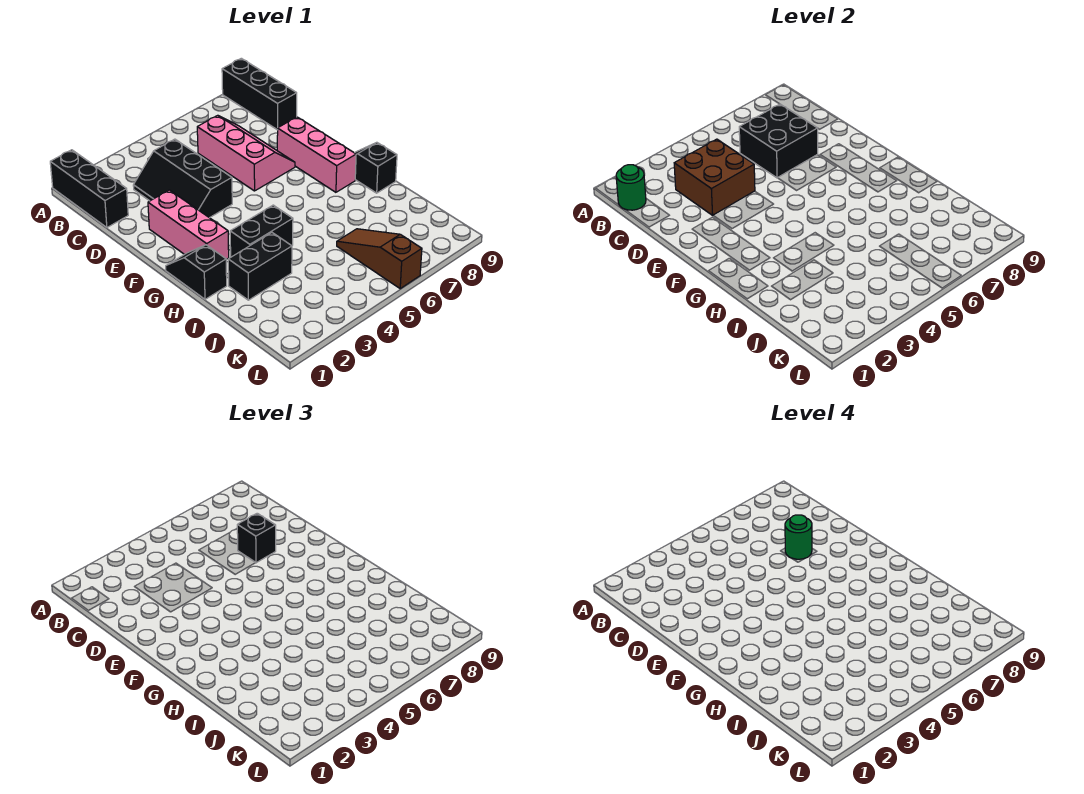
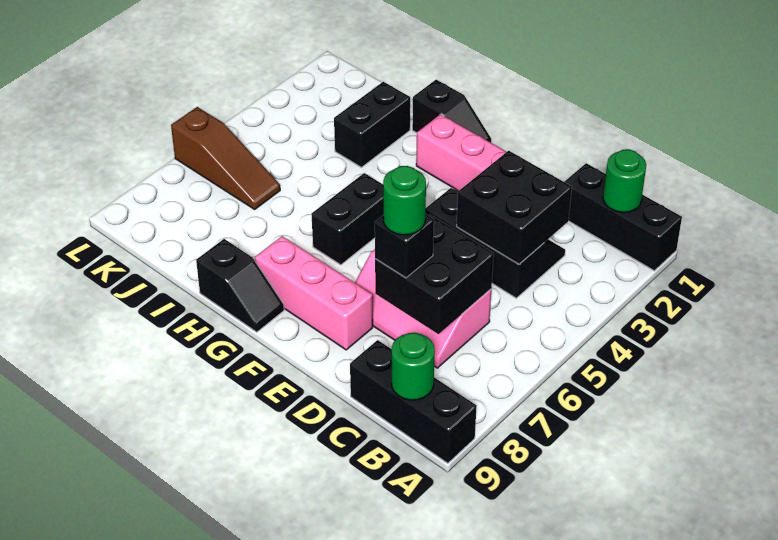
none -> green 1x1 round brick [392,333,435,400]
brown 2x2 brick [674,139,755,215] -> black 2x2 brick [457,151,572,264]
black 1x2 brick [230,205,293,257] -> black 1x2 brick moved to [312,173,383,265]

